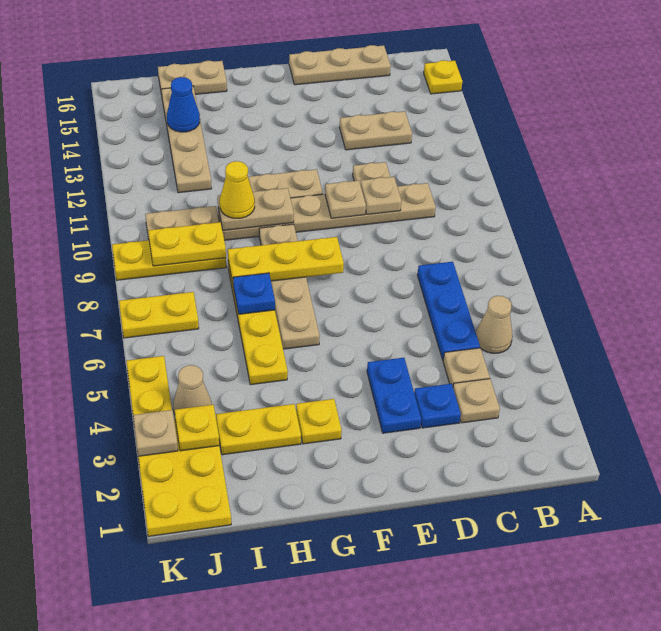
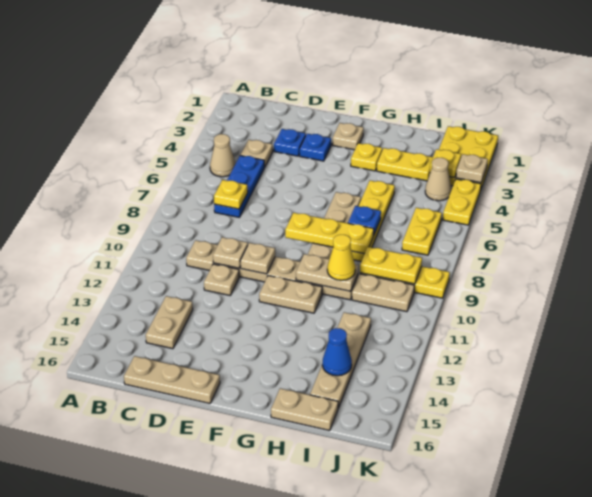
yellow 1x1 plate [424,60,462,94] -> yellow 1x1 plate moved to [214,180,248,209]
tan 1x1 plate [453,379,500,423] -> tan 1x1 plate moved to [332,123,364,150]
tan 1x2 plate [340,111,412,150] -> tan 1x2 plate turned to [146,296,193,349]
blue 1x2 plate [367,358,421,433] -> blue 1x1 plate [300,134,331,161]
yellow 1x2 plate [119,292,199,338] -> yellow 1x2 plate turned to [402,208,442,255]

